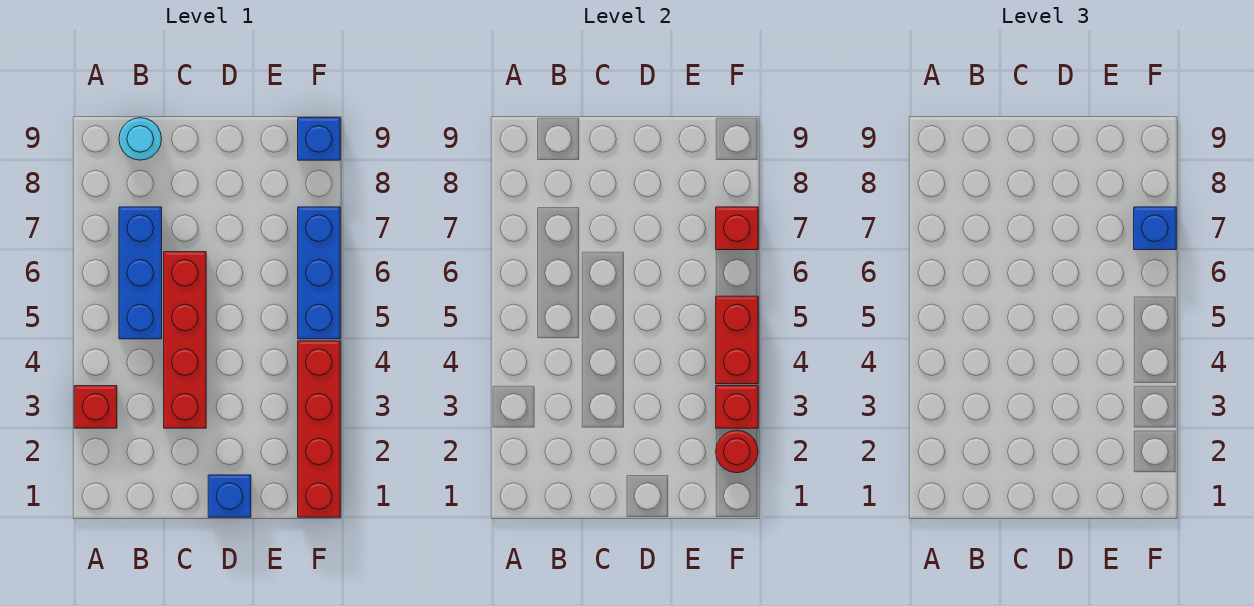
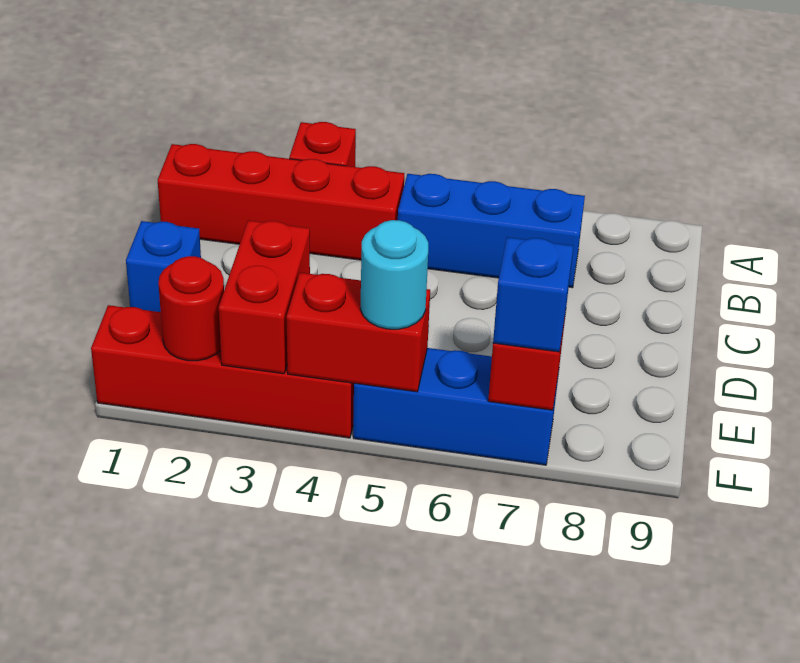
cyan 1x1 round brick [119,118,161,160] -> cyan 1x1 round brick moved to [360,220,428,329]
red 1x4 brick [164,252,206,428] -> red 1x4 brick moved to [158,144,404,260]
red 1x1 brick [716,386,758,428] -> red 1x2 brick [219,220,310,374]
blue 1x1 brick [298,118,340,160] -> none

